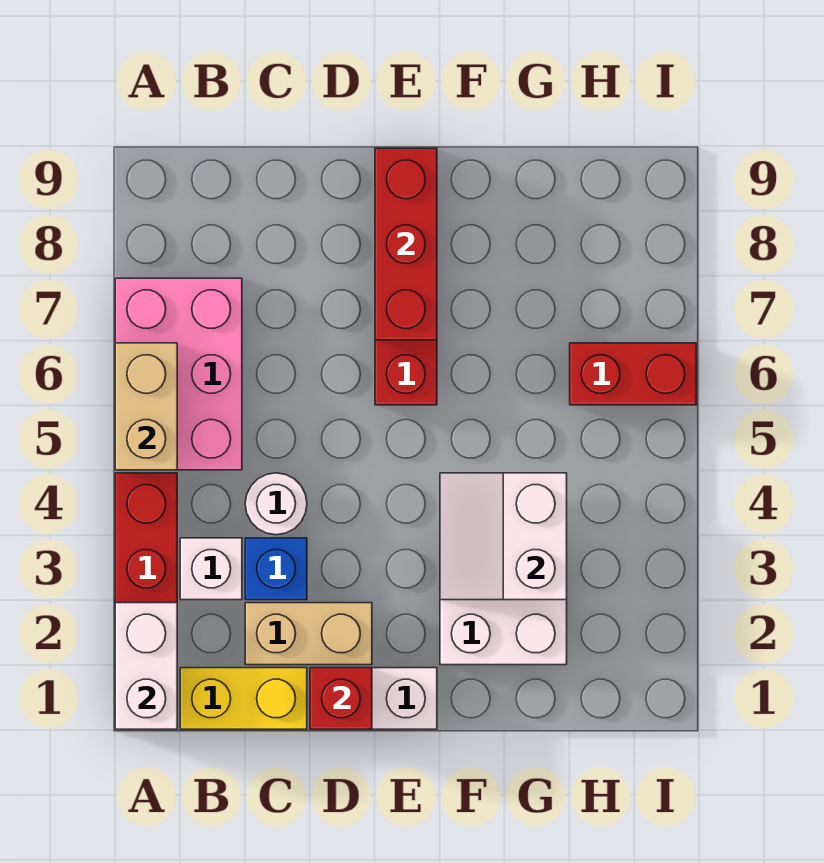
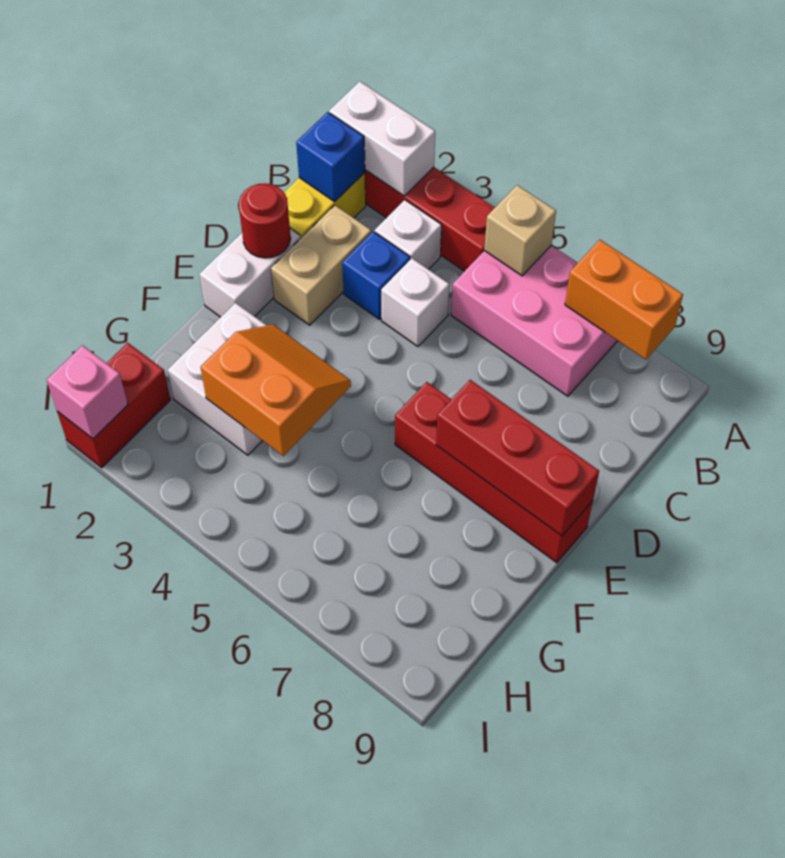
tan 1x2 brick [115,343,177,470] -> tan 1x1 brick [484,185,556,276]
none -> orange 1x2 brick [565,240,683,360]
none -> blue 1x1 brick [296,112,365,202]
white 1x1 round brick [245,473,307,535] -> white 1x1 brick [381,258,449,346]
red 1x1 brick [310,668,372,729] -> red 1x1 round brick [239,183,291,258]
white 2x2 slope [440,473,567,600] -> orange 2x2 slope [201,325,351,456]
red 1x2 brick [570,343,696,405] -> red 1x2 brick moved to [57,343,170,468]
none -> pink 1x1 brick [46,345,128,439]

